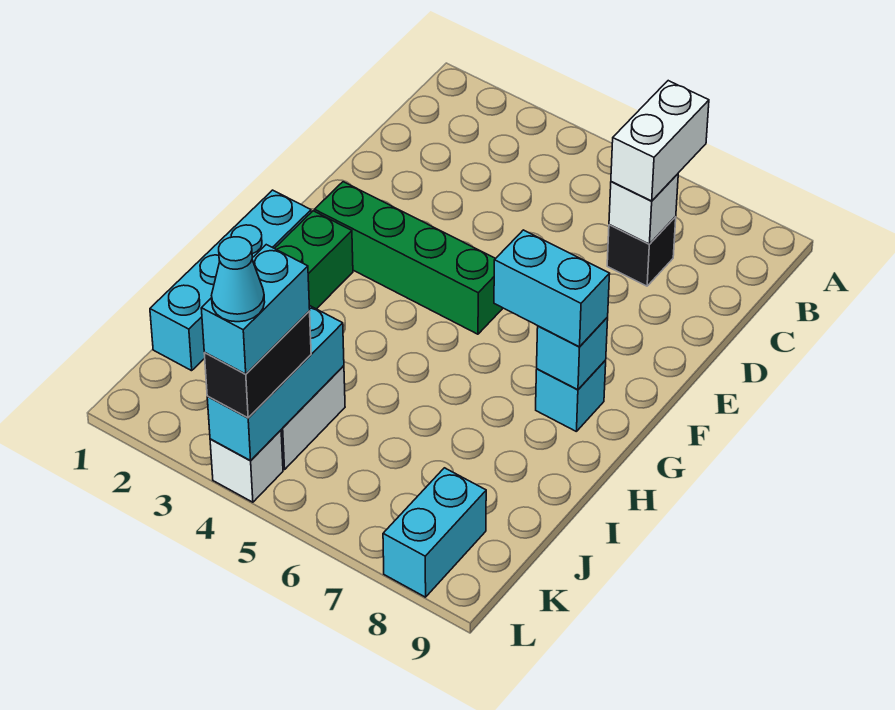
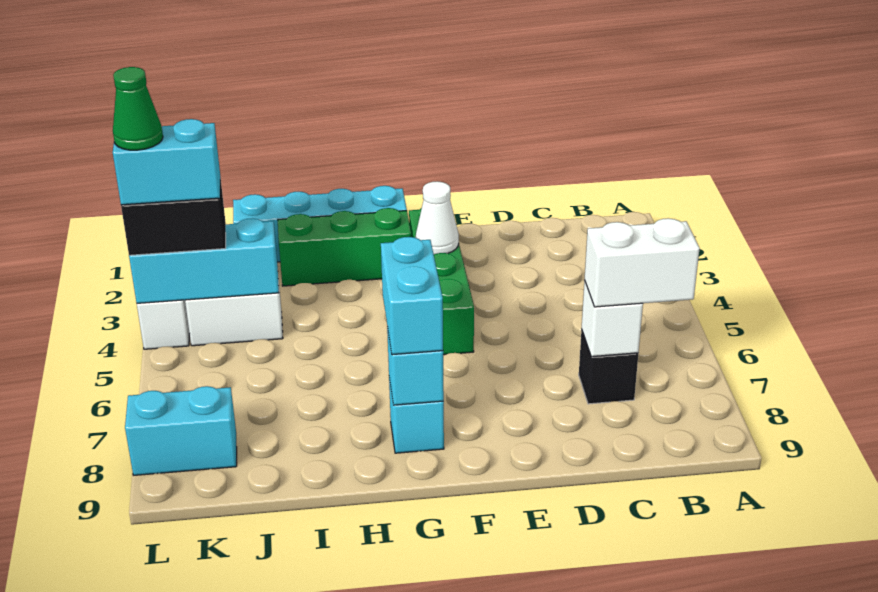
none -> white 1x1 cone [416,181,459,254]
cyan 1x1 cone [212,237,265,322] -> green 1x1 cone [113,67,163,150]

